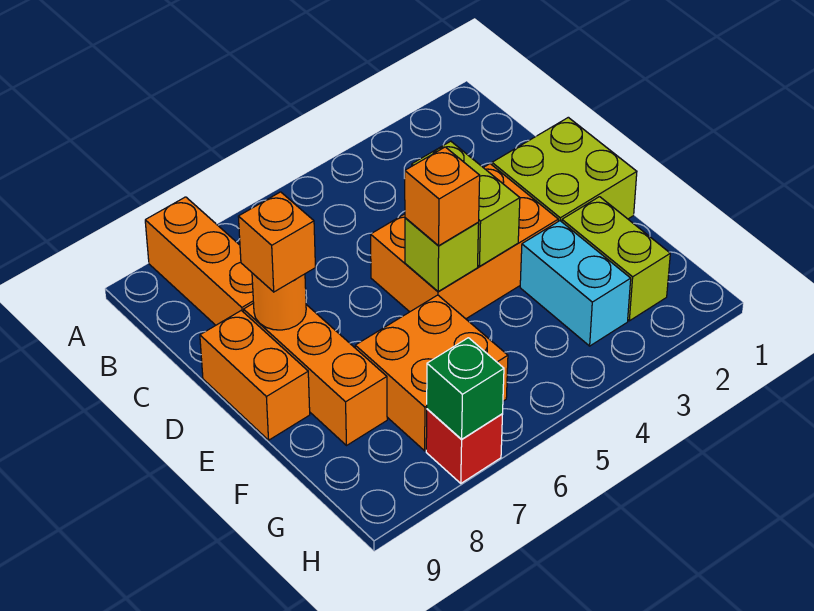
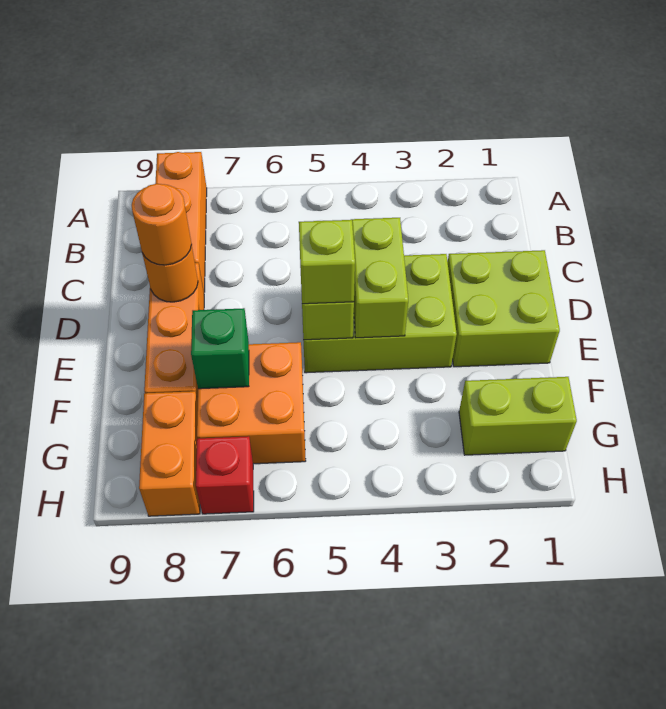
orange 2x3 brick [371,164,558,319] -> lime 2x3 brick [303,254,457,373]
orange 1x1 brick [238,192,315,292] -> orange 1x1 round brick [132,184,192,265]
orange 1x2 brick [200,310,310,440] -> orange 1x2 brick moved to [139,391,200,516]
orange 1x1 brick [404,147,480,246] -> lime 1x1 brick [299,220,355,304]
lime 1x2 brick [562,197,670,321] -> lime 1x2 brick turned to [459,377,577,455]
cyan 1x2 brick [520,221,631,346] -> none
green 1x1 brick [427,338,504,439] -> green 1x1 brick moved to [191,308,249,389]

